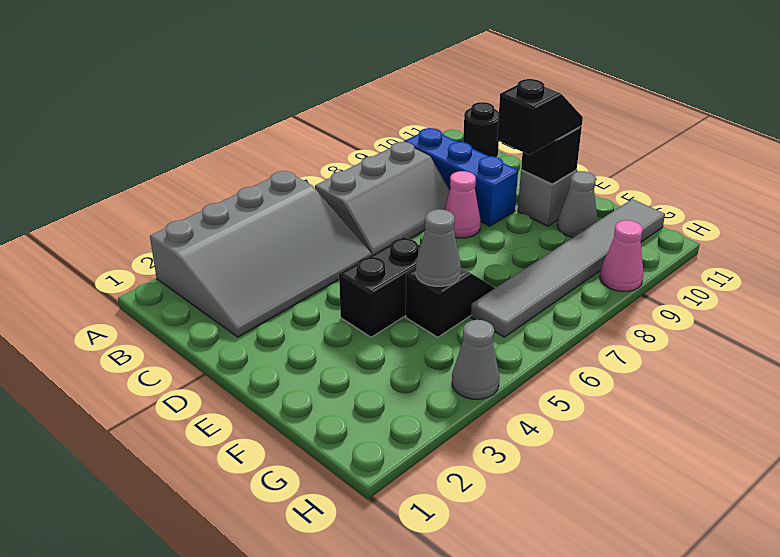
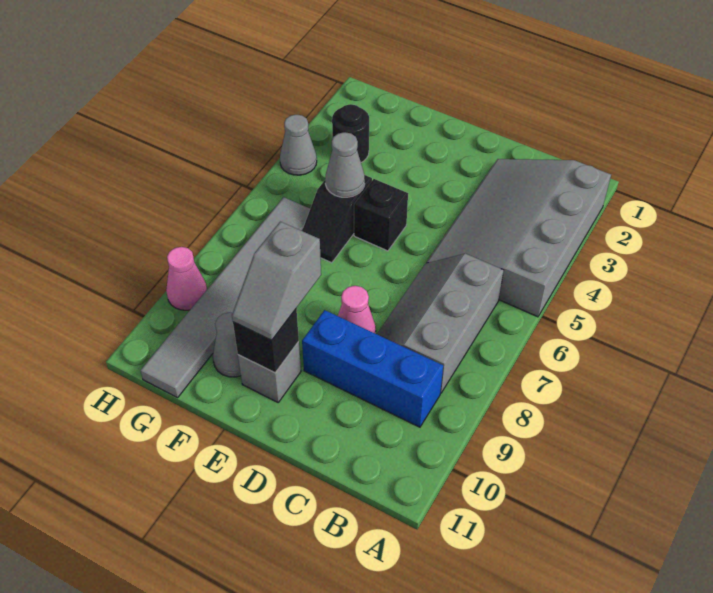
black 1x1 round brick [463,102,499,157] -> black 1x1 round brick moved to [332,104,369,162]
black 1x2 brick [339,237,421,337] -> black 1x1 brick [354,179,408,251]
black 1x2 slope [497,79,583,155] -> grey 1x2 slope [232,222,321,340]

